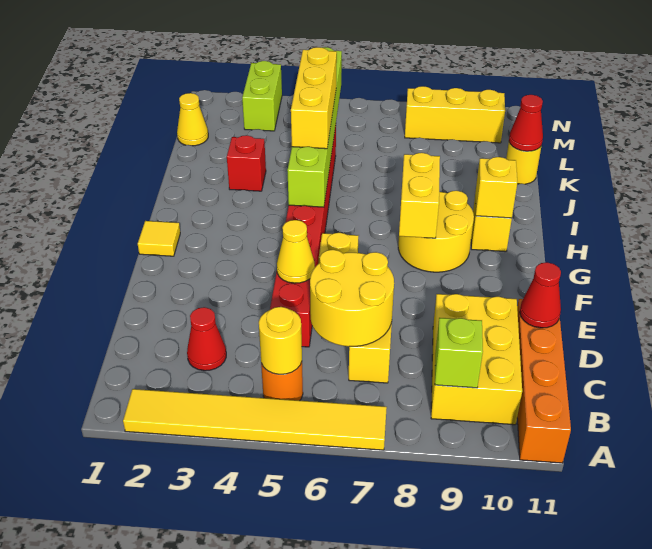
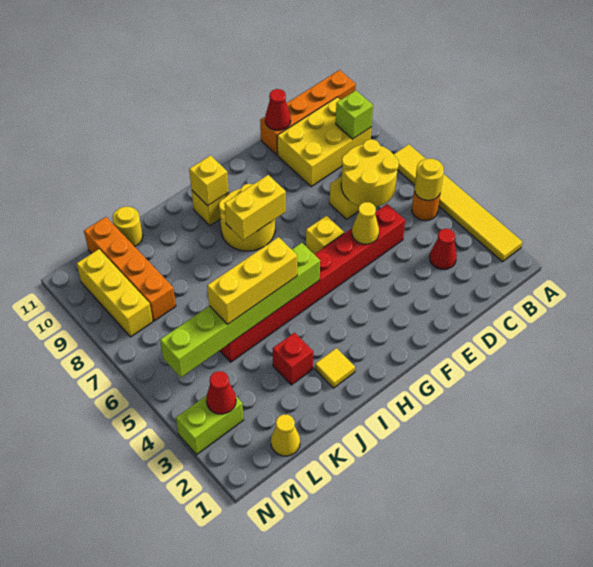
yellow 1x1 tile [138,221,180,256] -> yellow 1x1 tile moved to [315,348,355,388]
red 1x1 cone [509,95,543,151] -> red 1x1 cone moved to [206,371,236,414]
none -> orange 1x4 brick [84,217,176,321]

